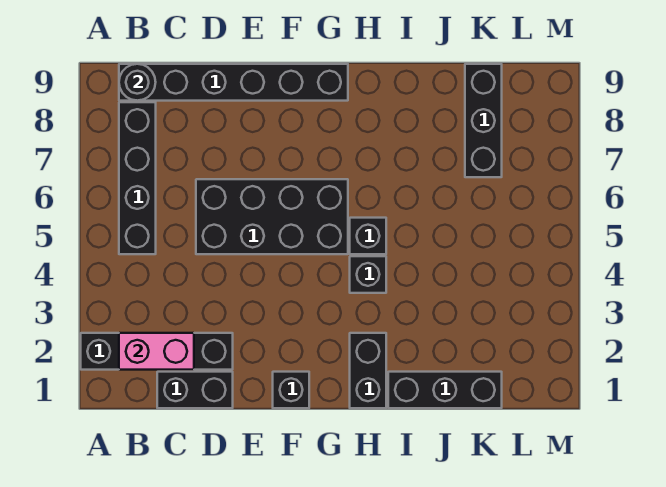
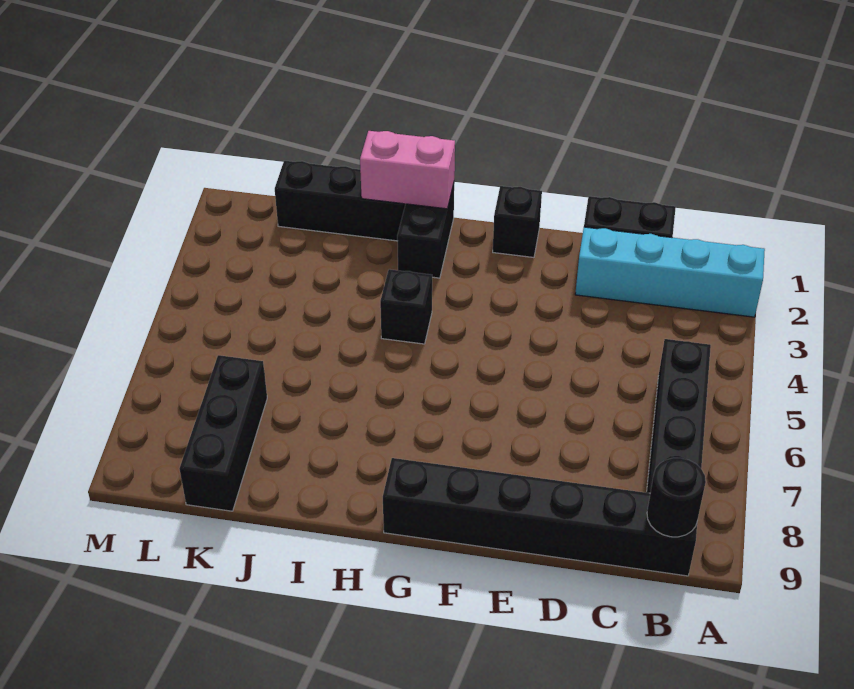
black 1x4 brick [81,333,233,370] -> cyan 1x4 brick [575,227,765,317]
pink 1x2 brick [119,333,194,370] -> pink 1x2 brick moved to [360,131,455,209]
black 2x4 brick [196,179,348,254] -> none
black 1x1 brick [350,218,386,254] -> none

